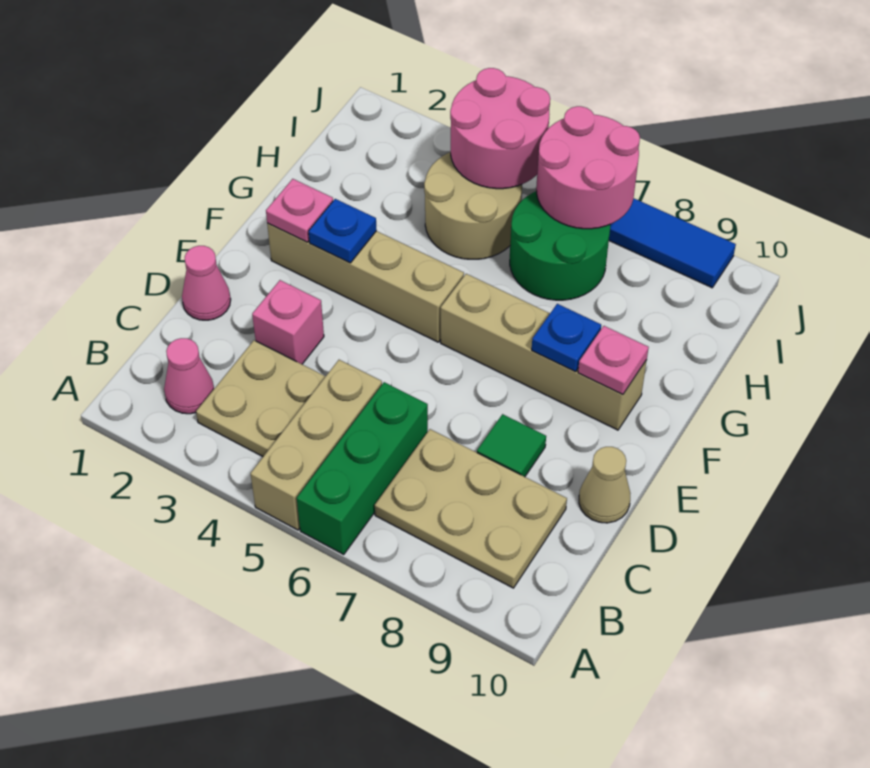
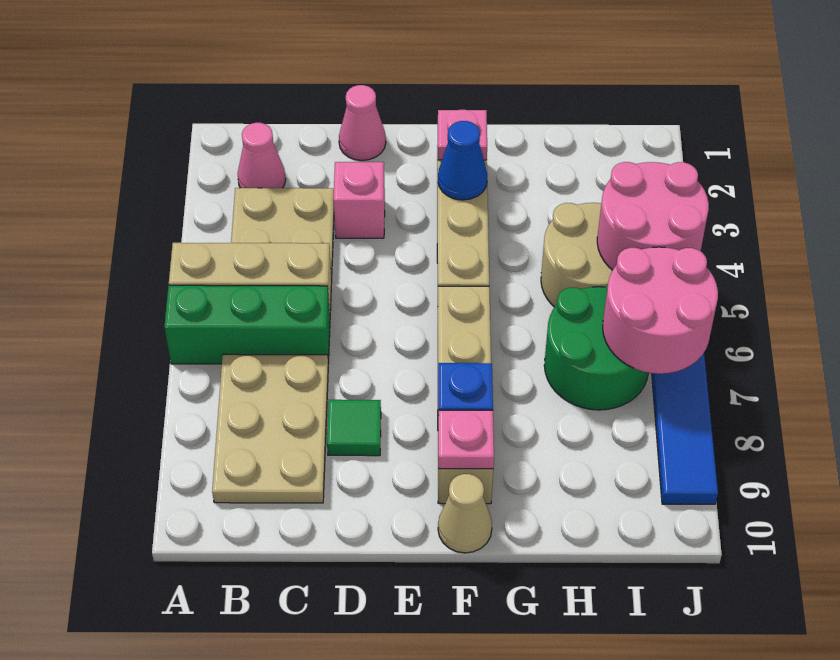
tan 1x1 cone [579,447,630,523] -> tan 1x1 cone moved to [438,474,492,553]
blue 1x1 plate [309,199,377,263] -> blue 1x1 cone [438,121,488,200]

